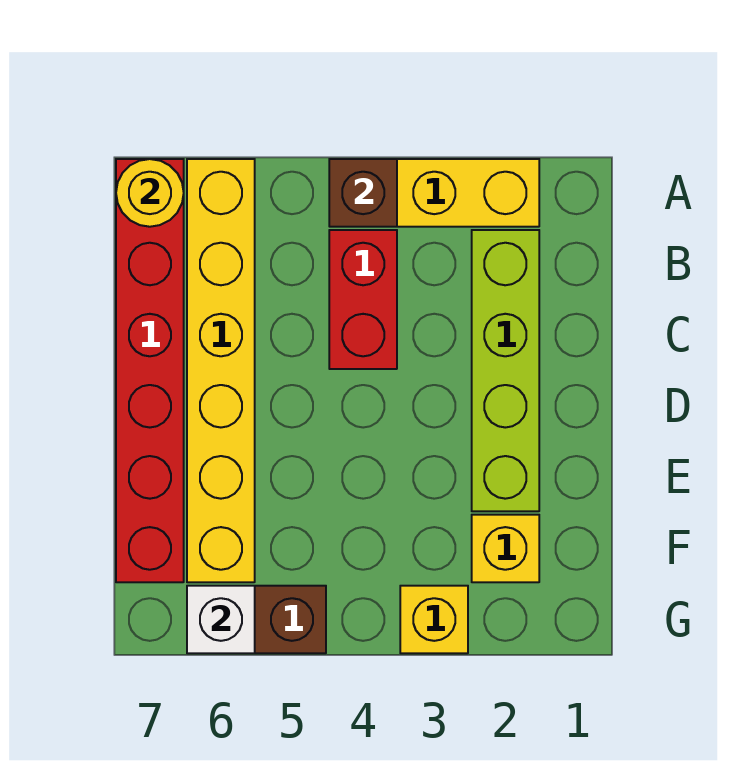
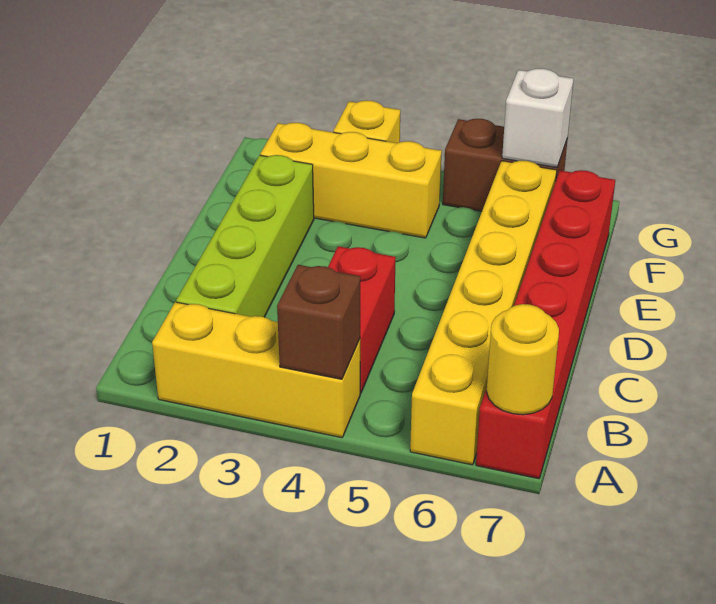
yellow 1x1 brick [472,515,539,582] -> yellow 1x3 brick [260,123,442,238]

